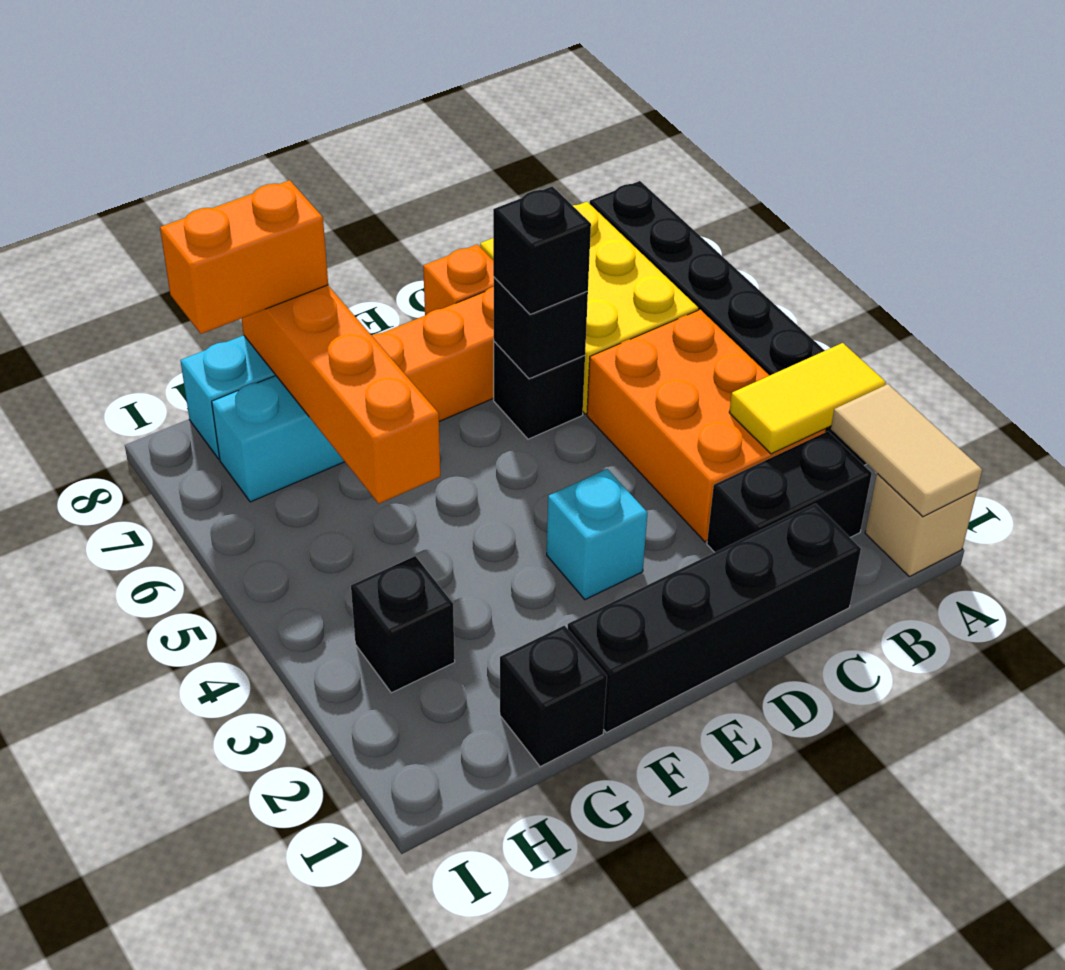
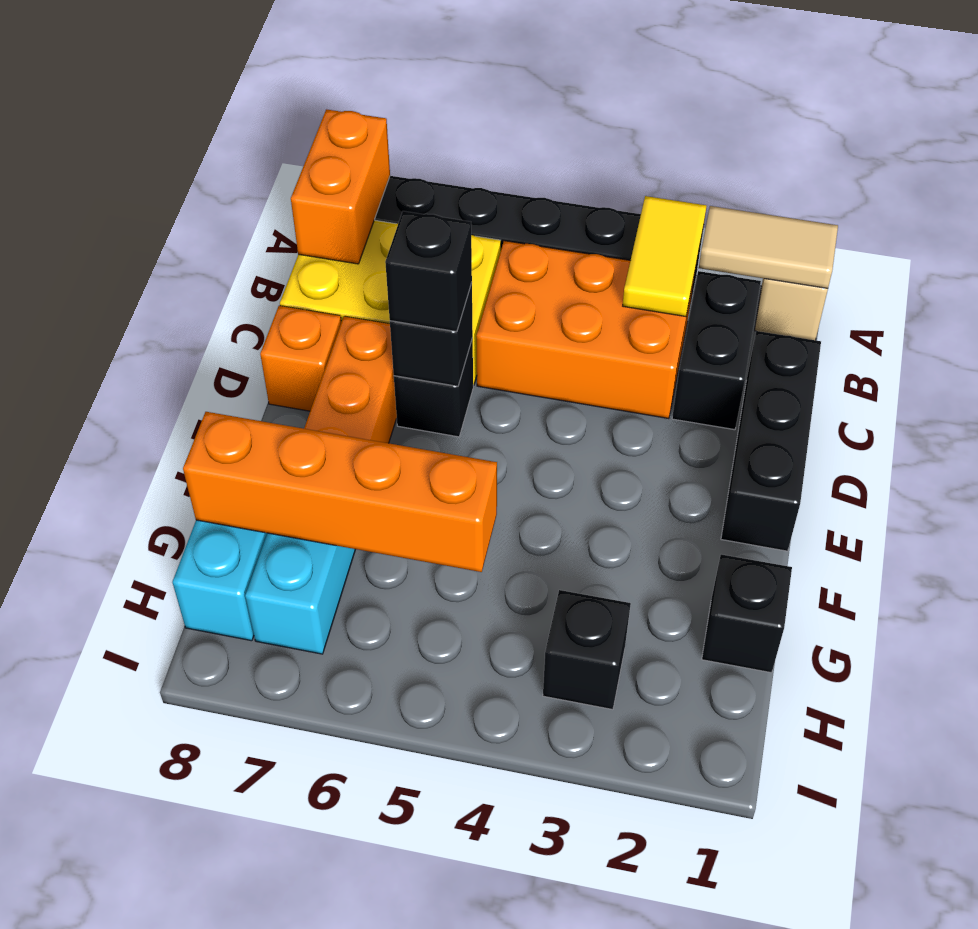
black 1x4 brick [568,504,861,733] -> black 1x3 brick [721,331,821,551]
cyan 1x1 brick [547,469,647,599] -> none
orange 1x2 brick [160,180,328,334] -> orange 1x2 brick moved to [291,109,390,264]

